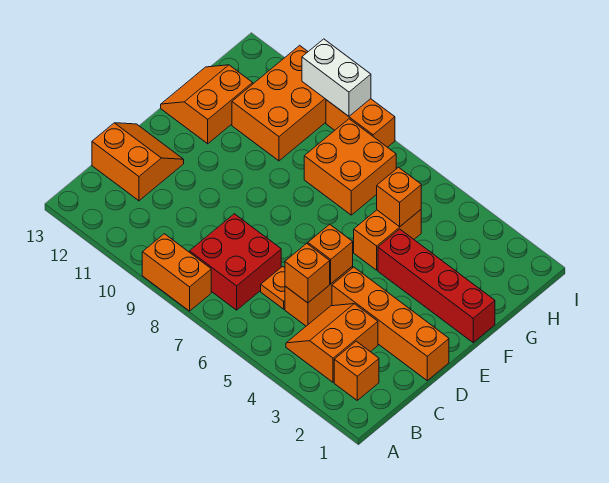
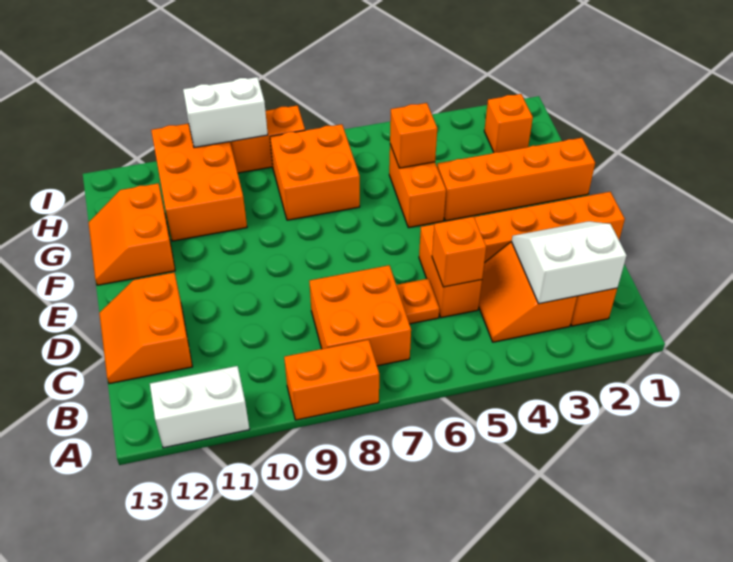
none -> white 1x2 brick [150,366,250,448]
none -> white 2x2 slope [512,221,627,304]
red 2x2 brick [190,214,281,310] -> orange 2x2 brick [309,265,411,366]
orange 2x2 slope [92,123,184,201] -> orange 2x2 slope turned to [99,273,192,384]
orange 1x1 brick [308,224,353,284] -> orange 1x1 brick moved to [484,94,533,153]
red 1x4 brick [378,229,495,342] -> orange 1x4 brick [437,138,595,221]

